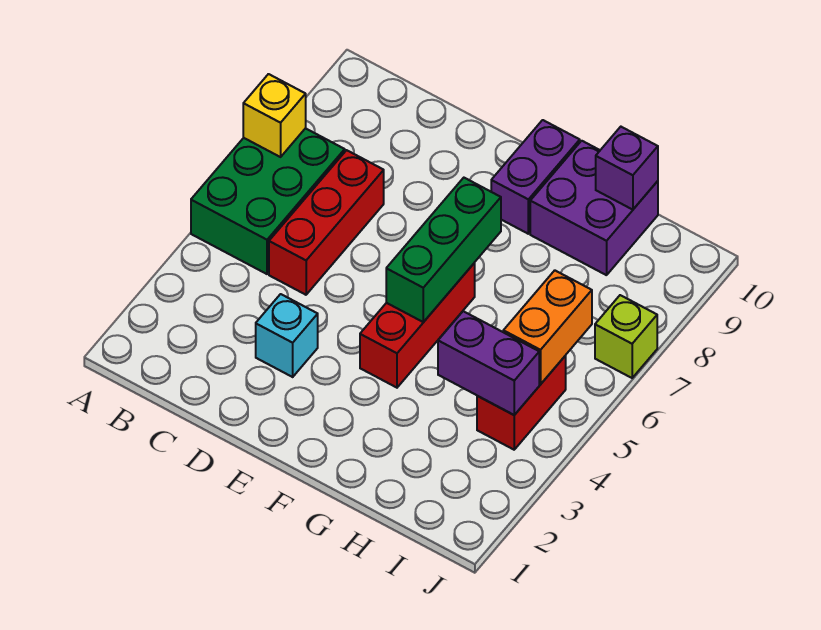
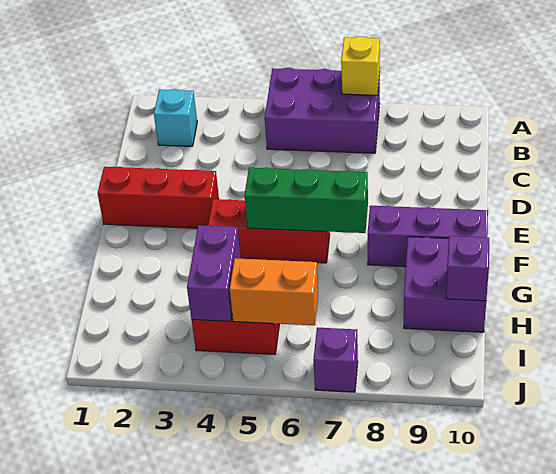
green 2x3 brick [191,128,345,274] -> purple 2x3 brick [265,68,380,153]
red 1x3 brick [269,150,384,295] -> red 1x3 brick moved to [98,167,219,228]
cyan 1x1 brick [256,294,318,377] -> cyan 1x1 brick moved to [154,89,197,146]
purple 1x2 brick [491,120,580,234] -> purple 1x3 brick [368,206,488,267]
lime 1x1 brick [595,295,657,378] -> purple 1x1 brick [313,328,358,392]

